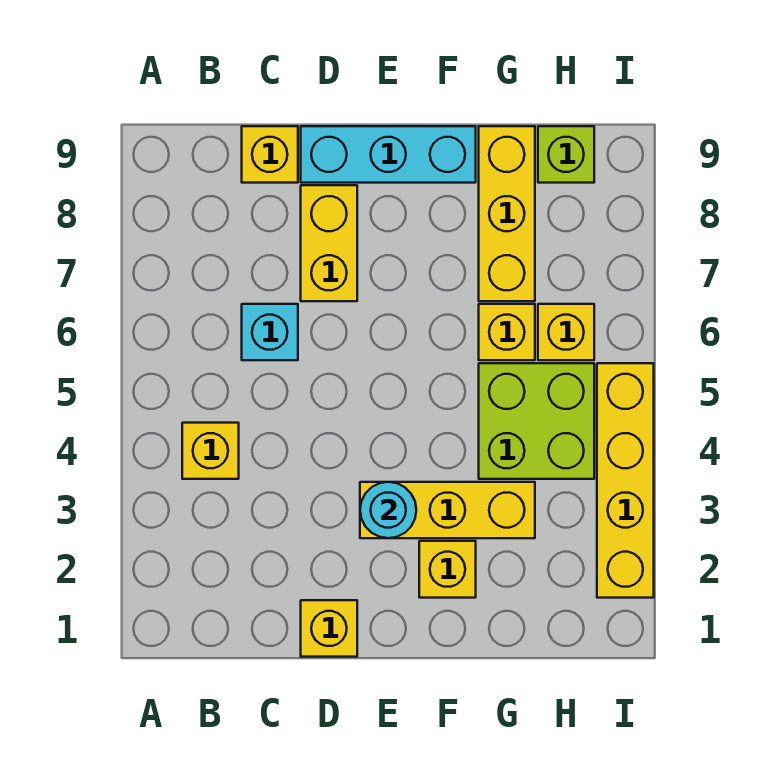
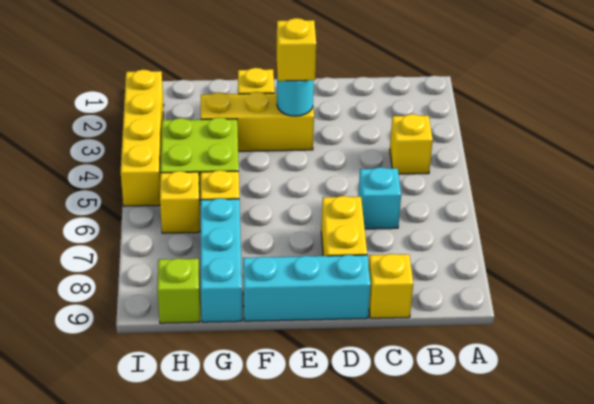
yellow 1x1 brick [301,600,357,657] -> yellow 1x1 brick moved to [277,18,316,81]
yellow 1x3 brick [479,126,535,301] -> cyan 1x3 brick [201,198,242,322]

